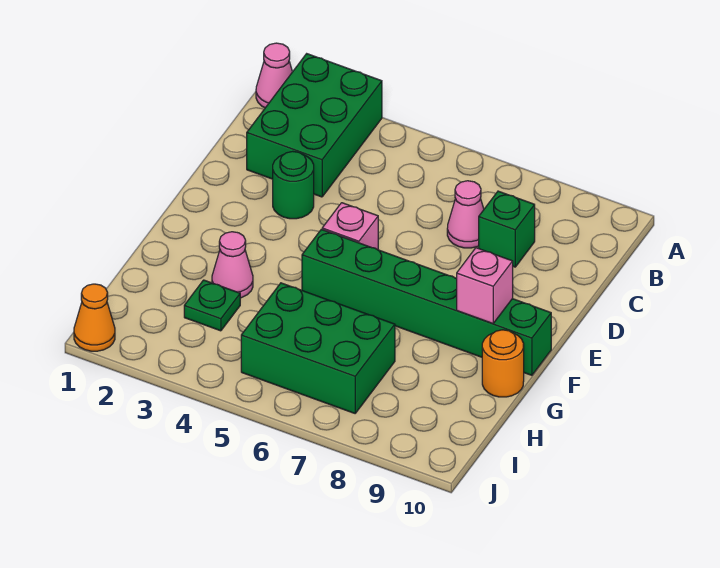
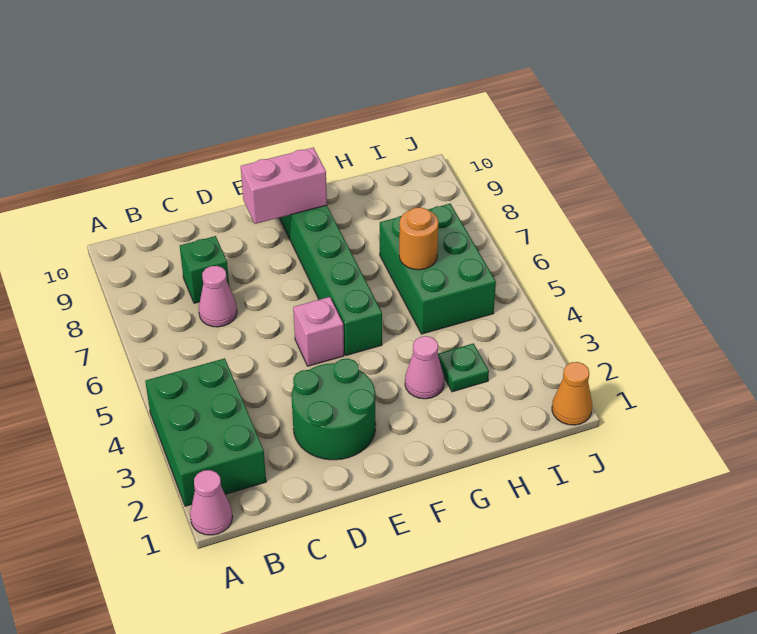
green 2x3 brick [247,54,382,197] -> green 2x3 brick turned to [145,358,266,506]
green 1x1 round brick [273,151,314,219] -> green 2x2 round brick [291,359,376,460]
pink 1x1 brick [457,248,513,323] -> pink 1x2 brick [241,148,327,224]
orange 1x1 round brick [482,330,524,397] -> orange 1x1 round brick moved to [399,207,438,270]

